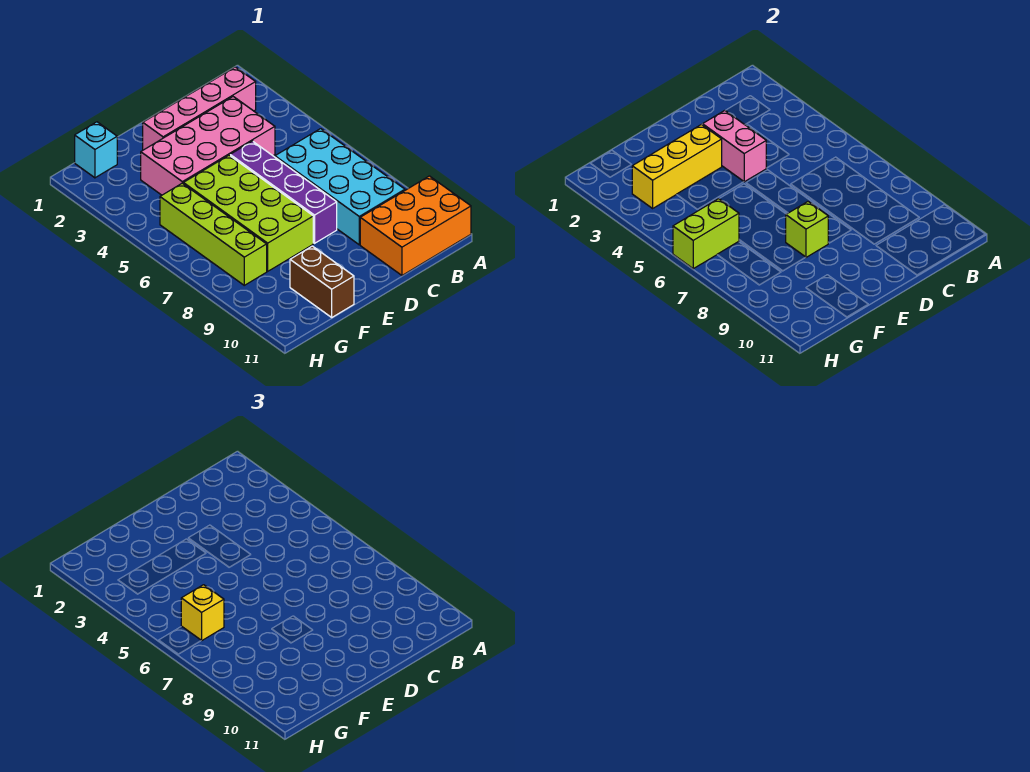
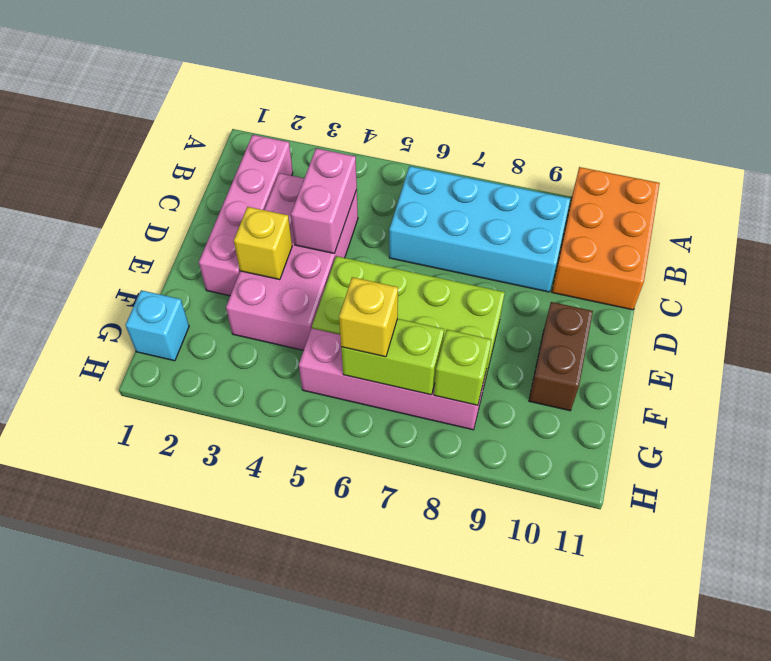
pink 1x2 brick [703,111,766,182] -> pink 1x2 brick turned to [291,148,357,253]
purple 1x4 brick [230,141,337,243] -> none
yellow 1x3 brick [632,125,722,208] -> yellow 1x1 brick [234,207,292,280]
lime 1x1 brick [786,202,828,257] -> lime 1x1 brick moved to [434,330,491,405]
brown 1x2 brick [290,246,354,317] -> brown 1x2 brick turned to [529,302,593,411]
lime 1x4 brick [160,183,267,285] -> pink 1x4 brick [299,328,486,430]
lime 1x2 brick [673,199,739,269] -> lime 1x2 brick turned to [341,319,444,395]

